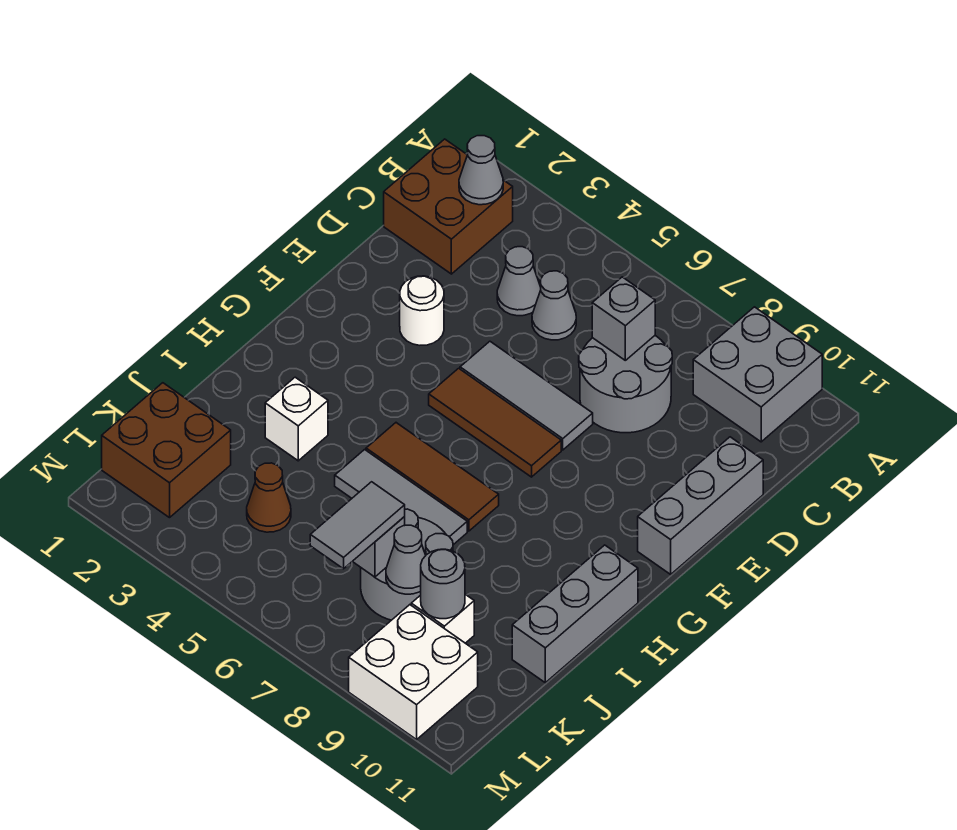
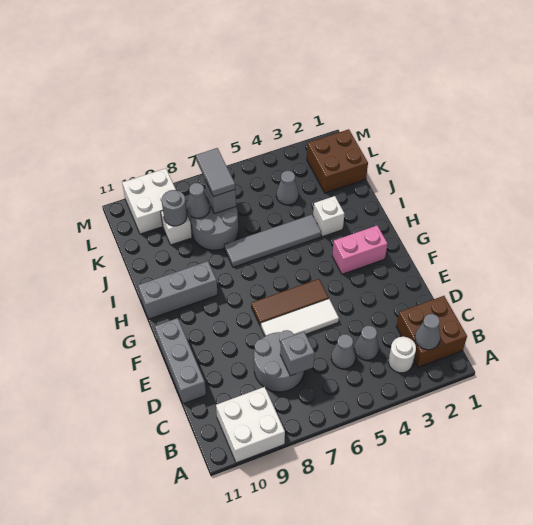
grey 2x2 brick [693,307,822,442] -> white 2x2 brick [216,387,285,463]
white 1x1 round brick [400,276,444,345] -> white 1x1 round brick moved to [388,337,416,373]
grey 1x3 tile [460,341,593,450] -> white 1x3 tile [260,299,339,336]
none -> pink 1x2 brick [332,226,387,274]
brown 1x3 tile [366,423,499,531] -> none
grey 1x3 brick [512,545,638,683] -> grey 1x3 brick turned to [138,261,218,319]
grey 1x3 tile [335,450,467,545] -> grey 1x4 tile [224,215,321,267]
brown 1x1 cone [247,463,291,532] -> grey 1x1 cone [276,171,299,205]

